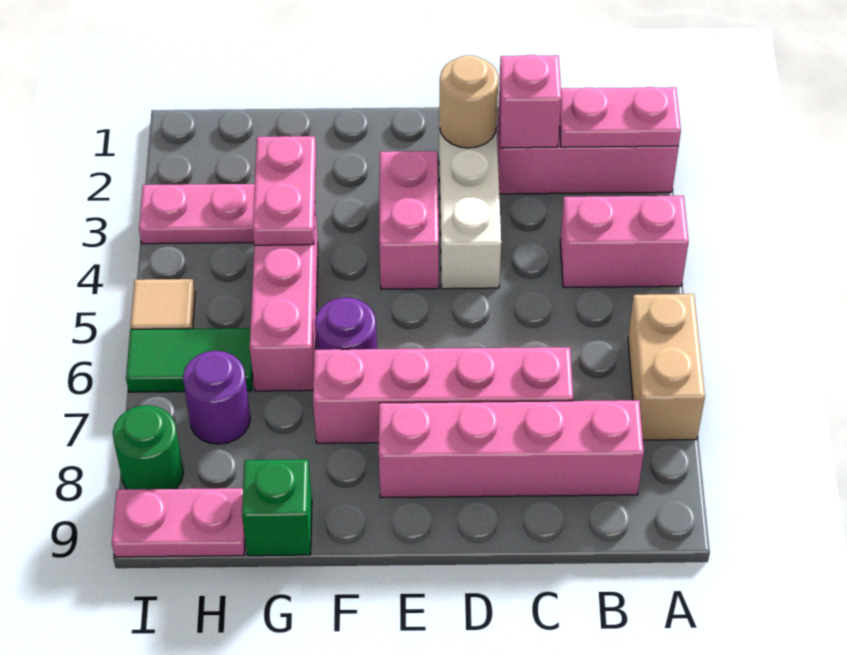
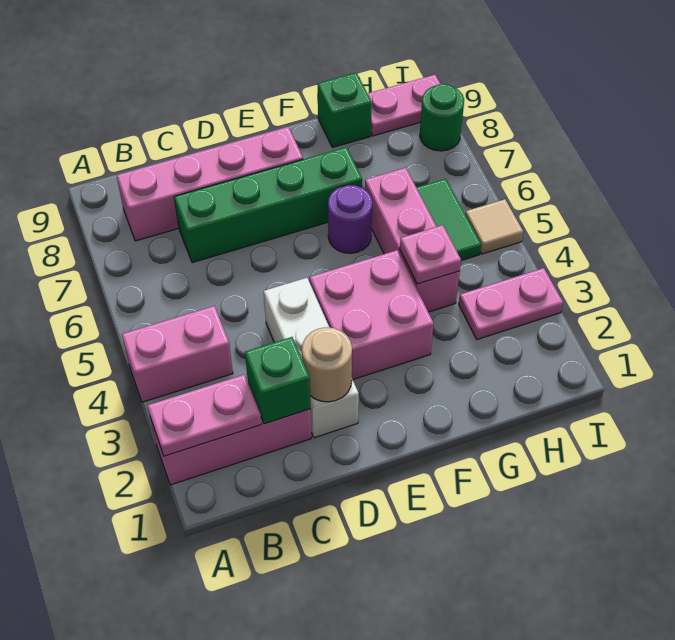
tan 1x2 brick [628,294,705,440] -> none
pink 1x1 brick [499,55,561,148] -> green 1x1 brick [245,337,310,424]
pink 1x4 brick [313,347,573,443] -> green 1x4 brick [174,147,362,263]
pink 1x2 brick [379,151,439,289] -> pink 2x2 brick [309,250,434,379]
pink 1x2 plate [253,136,316,245] -> pink 1x1 plate [400,225,461,284]
green 1x2 tile [126,328,252,392] -> green 1x2 tile turned to [416,179,481,260]
purple 1x1 round brick [183,351,250,444] -> none

